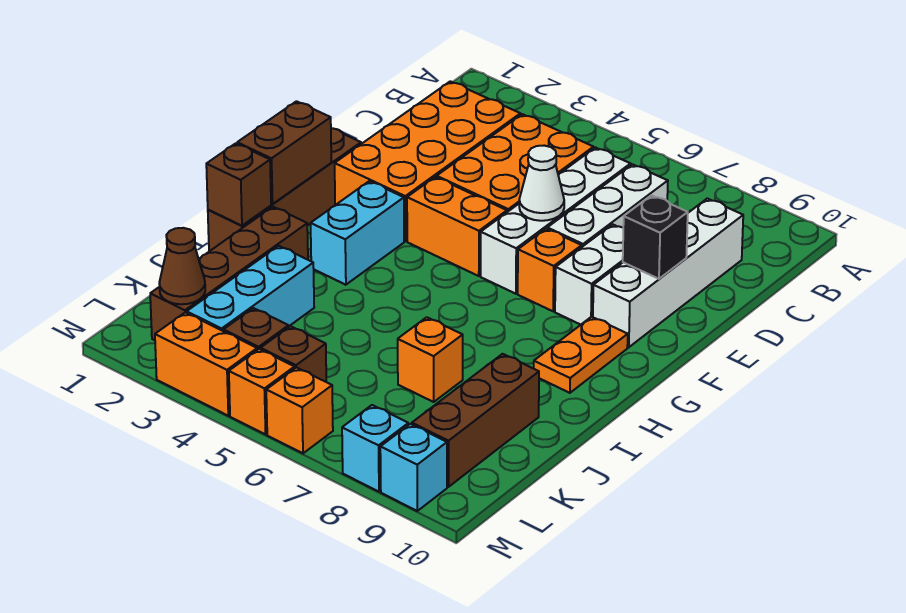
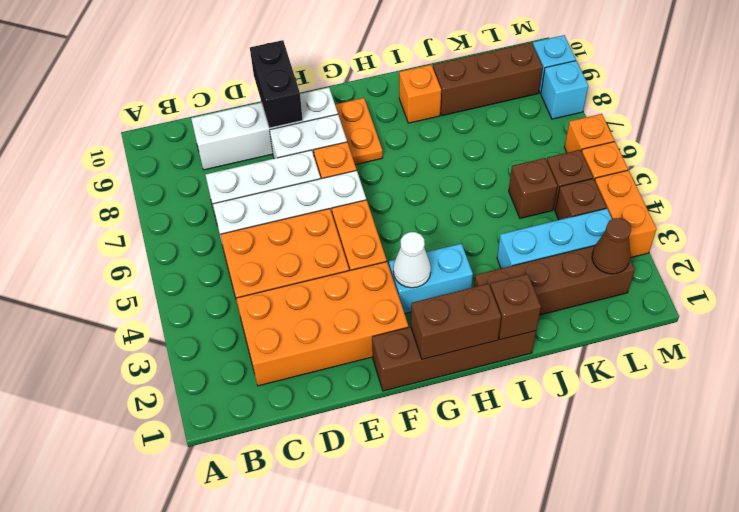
white 1x1 cone [519,146,564,221] -> white 1x1 cone moved to [393,232,431,288]
black 1x1 brick [623,195,688,279] -> black 1x2 brick [250,40,303,128]
orange 1x2 plate [534,317,628,393] -> orange 1x2 plate turned to [335,98,383,165]
orange 1x1 brick [398,317,463,402] -> orange 1x1 brick moved to [399,65,441,123]
none -> brown 1x1 brick [509,158,557,218]

